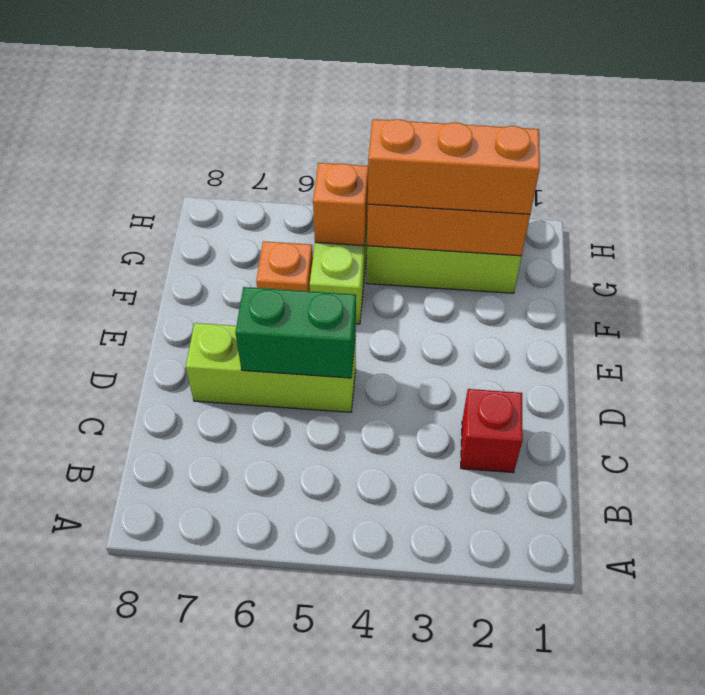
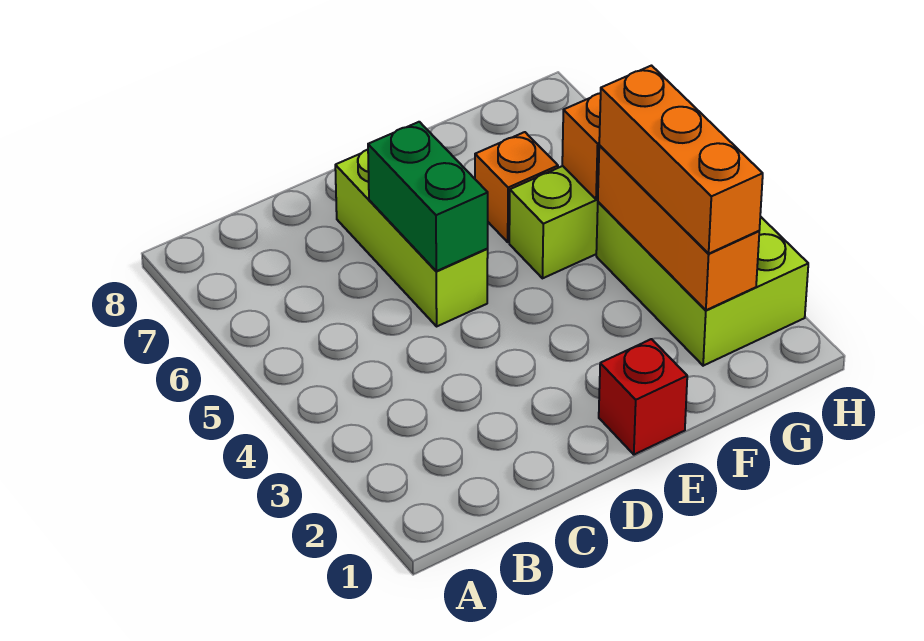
red 1x1 brick [461,389,523,473] -> red 1x1 brick moved to [599,339,687,455]

